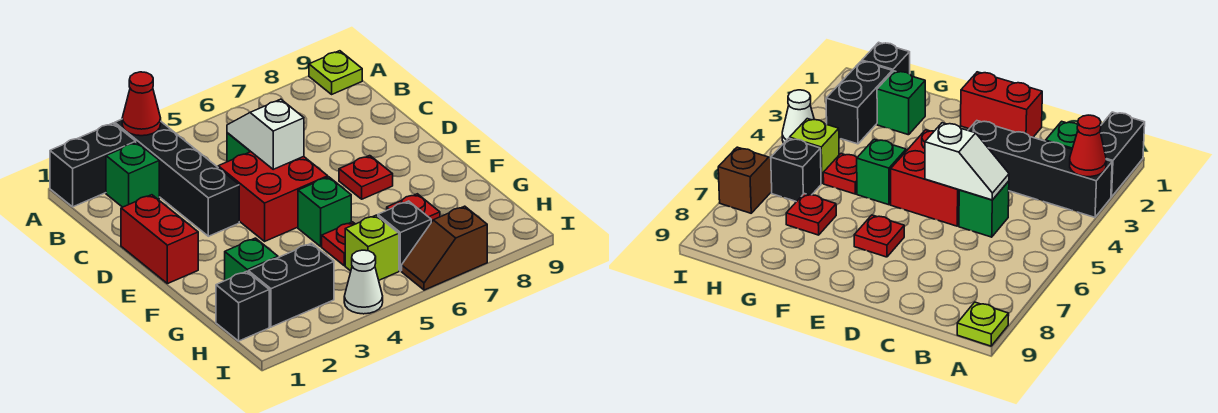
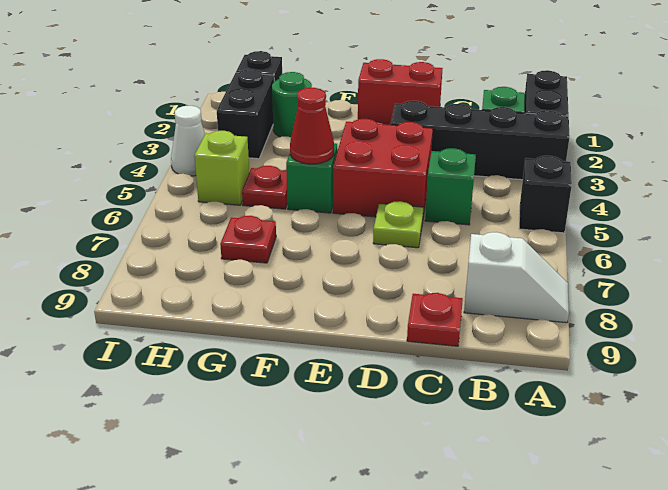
red 1x1 cone [122,72,161,136] -> red 1x1 cone moved to [290,87,334,164]
lime 1x1 plate [309,51,362,94] -> lime 1x1 plate moved to [373,201,424,248]
white 1x2 slope [227,99,304,169] -> white 1x2 slope moved to [464,232,569,323]
red 1x1 plate [339,156,393,199] -> red 1x1 plate moved to [407,293,463,346]
green 1x1 brick [225,238,278,281] -> green 1x1 round brick [272,72,312,137]
black 1x1 brick [378,201,431,271] -> black 1x1 brick moved to [519,156,572,233]
brown 1x2 slope [402,206,487,290] -> none

